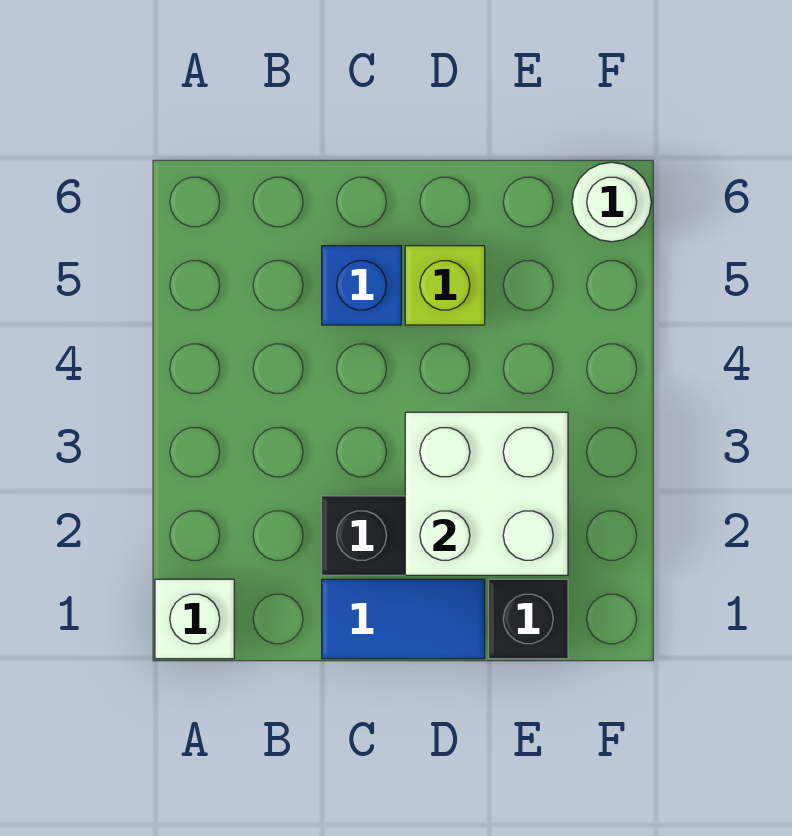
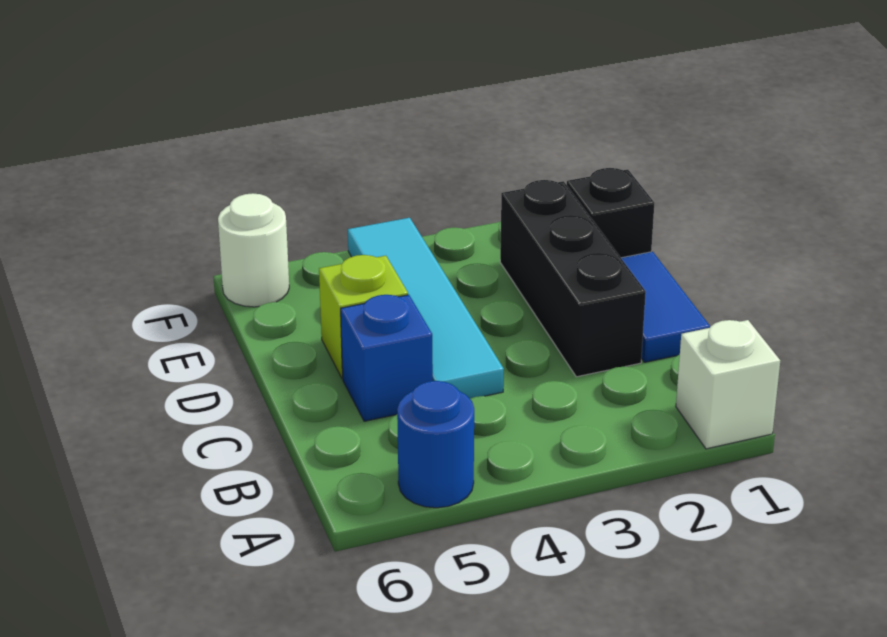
none -> blue 1x1 round brick [397,381,474,508]
none -> cyan 1x4 tile [348,218,504,399]
white 2x2 brick [405,412,568,575] -> none

